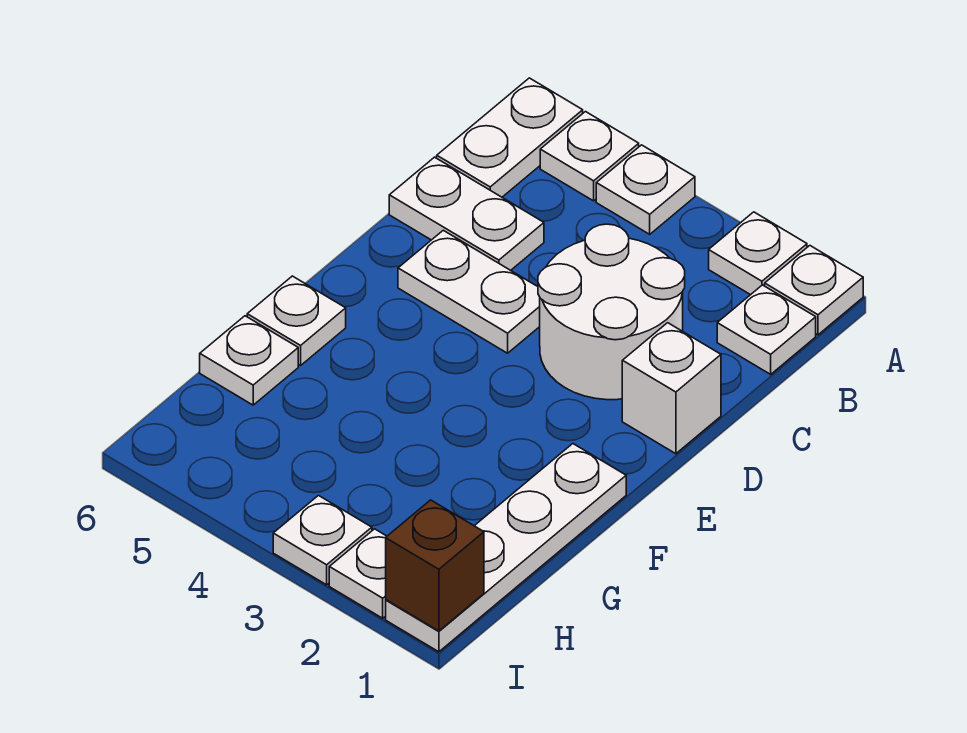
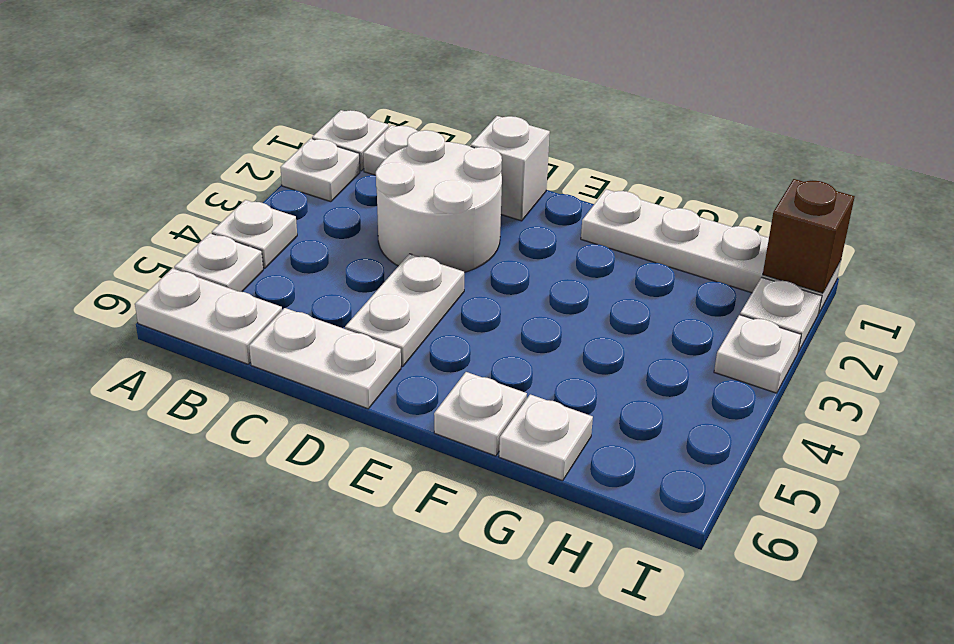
white 1x2 plate [389,157,544,270] -> white 1x2 plate turned to [249,308,401,409]

